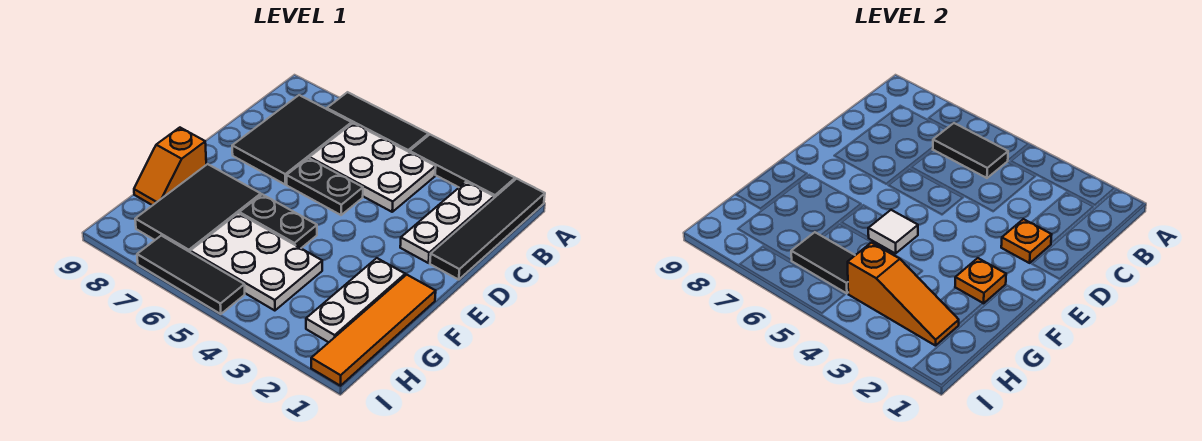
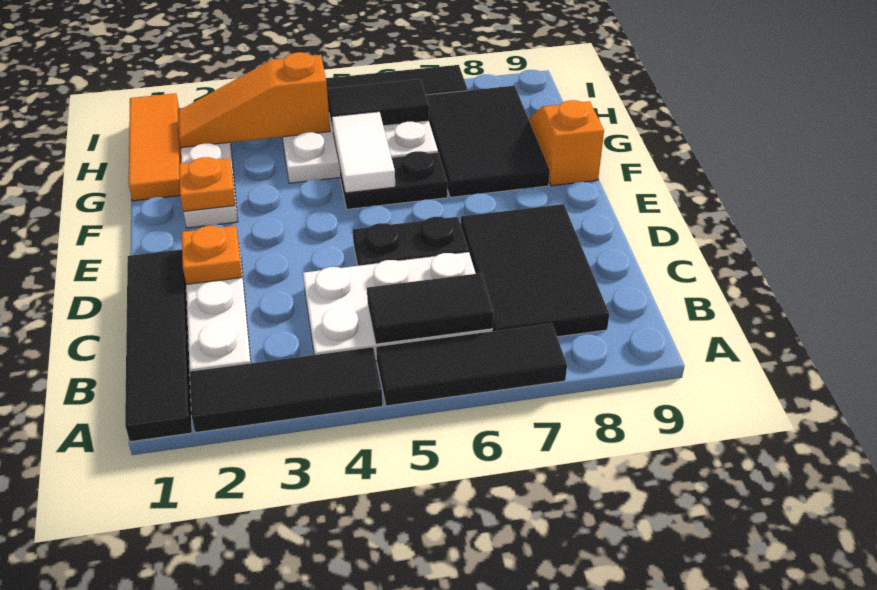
orange 1x4 tile [311,275,436,386] -> orange 1x3 tile [129,93,181,201]
white 1x1 tile [868,210,918,254] -> white 1x2 tile [332,112,395,193]

